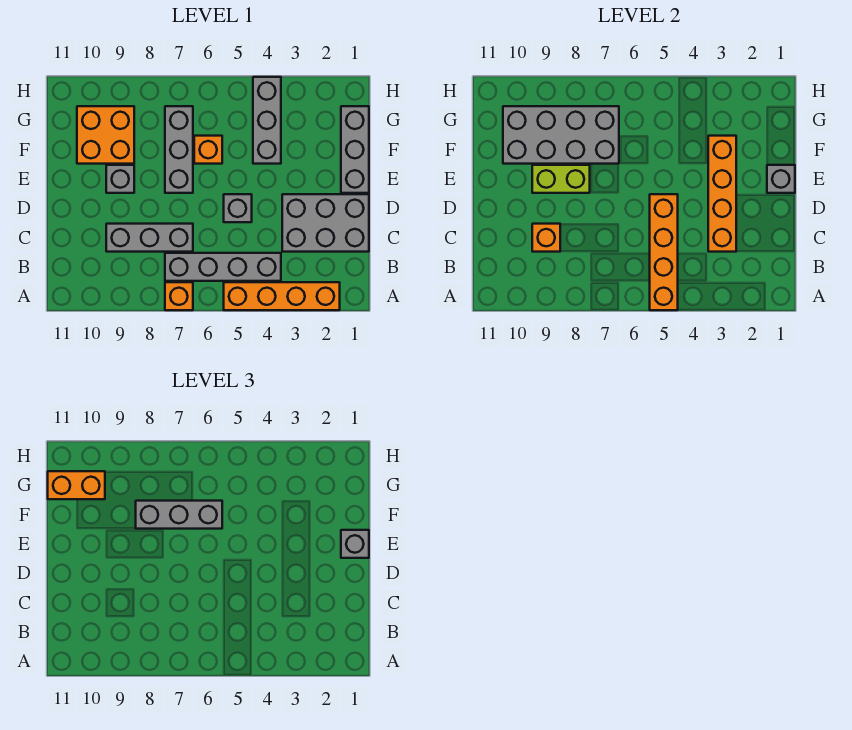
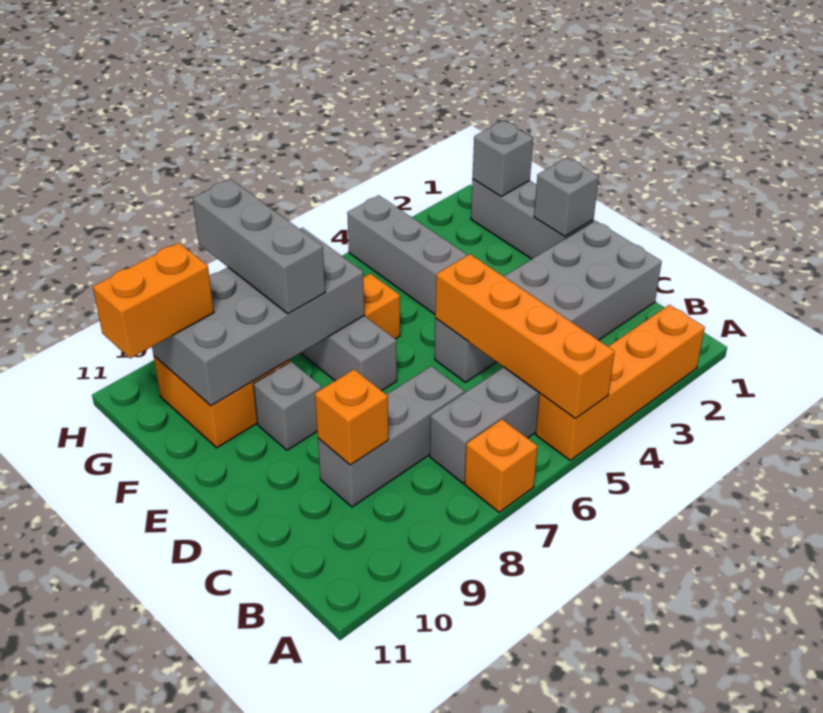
orange 1x4 brick [708,136,736,252] -> none
grey 1x1 brick [341,530,369,558] -> grey 1x1 brick moved to [473,121,533,196]
lime 1x2 brick [532,165,590,193] -> none
grey 1x3 brick [136,501,222,529] -> grey 1x3 brick turned to [193,179,325,314]

